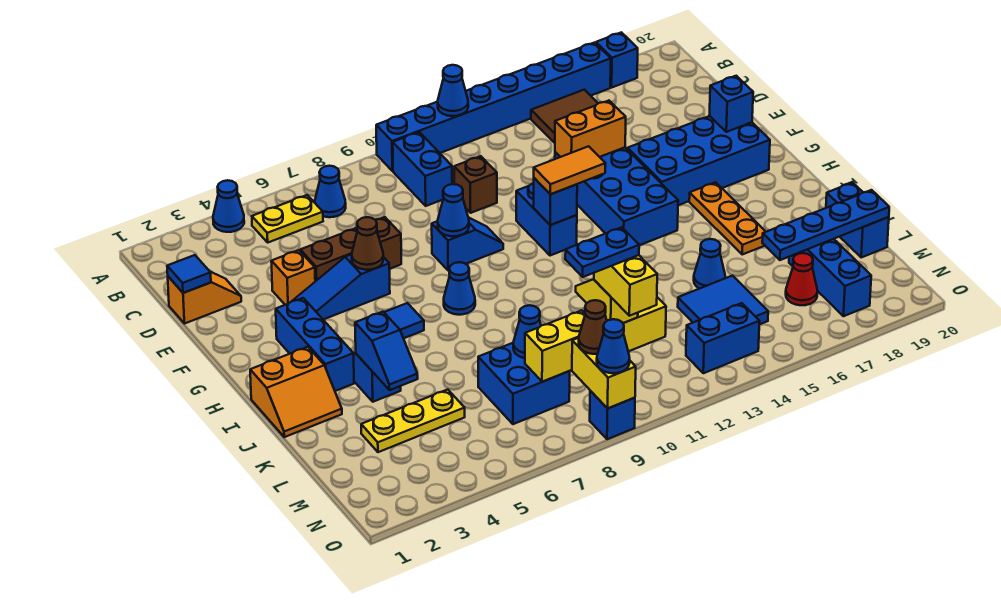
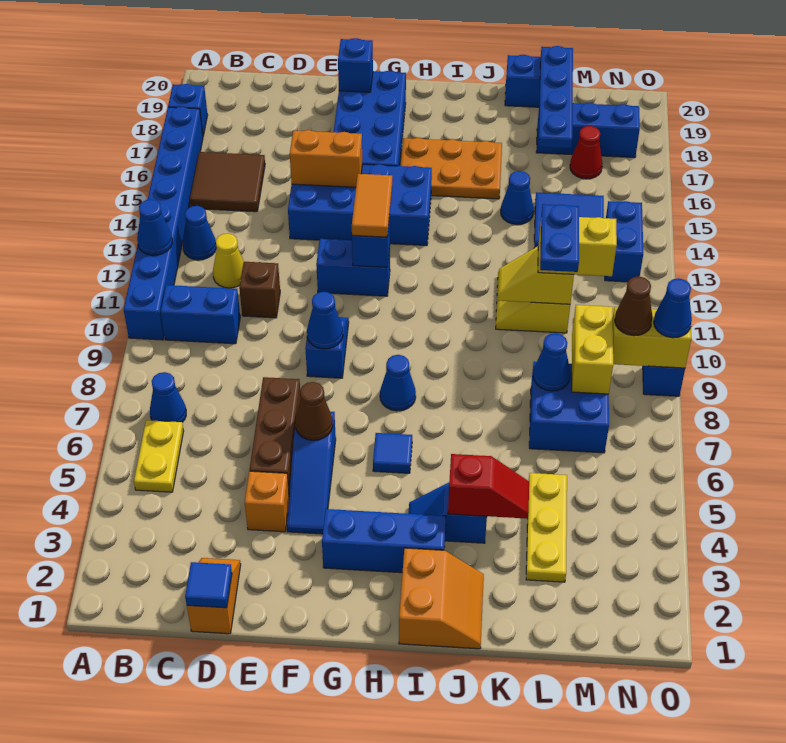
blue 1x1 cone [213,180,244,232] -> blue 1x1 cone moved to [183,206,216,260]
none -> yellow 1x1 cone [213,234,244,288]
orange 1x2 brick [555,101,626,157] -> orange 1x2 brick turned to [290,130,362,187]
orange 1x3 plate [689,182,766,254] -> orange 2x3 plate [401,138,502,199]
blue 1x2 slope [355,312,418,390] -> red 1x2 slope [448,454,529,519]

